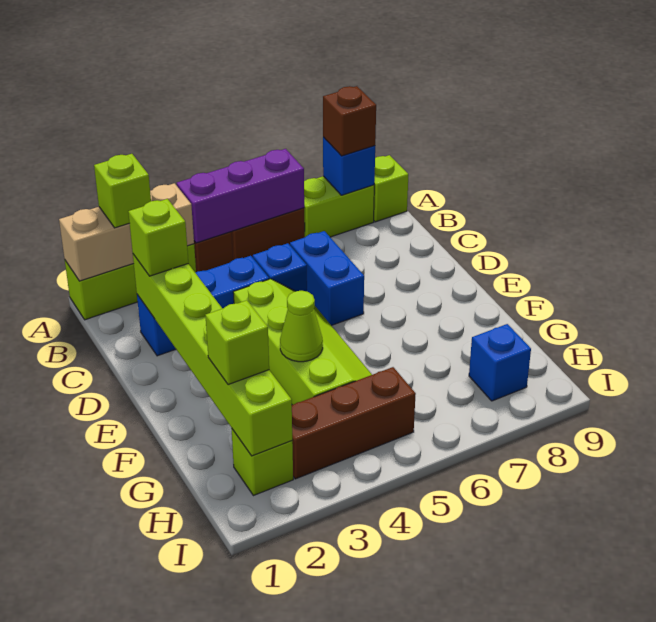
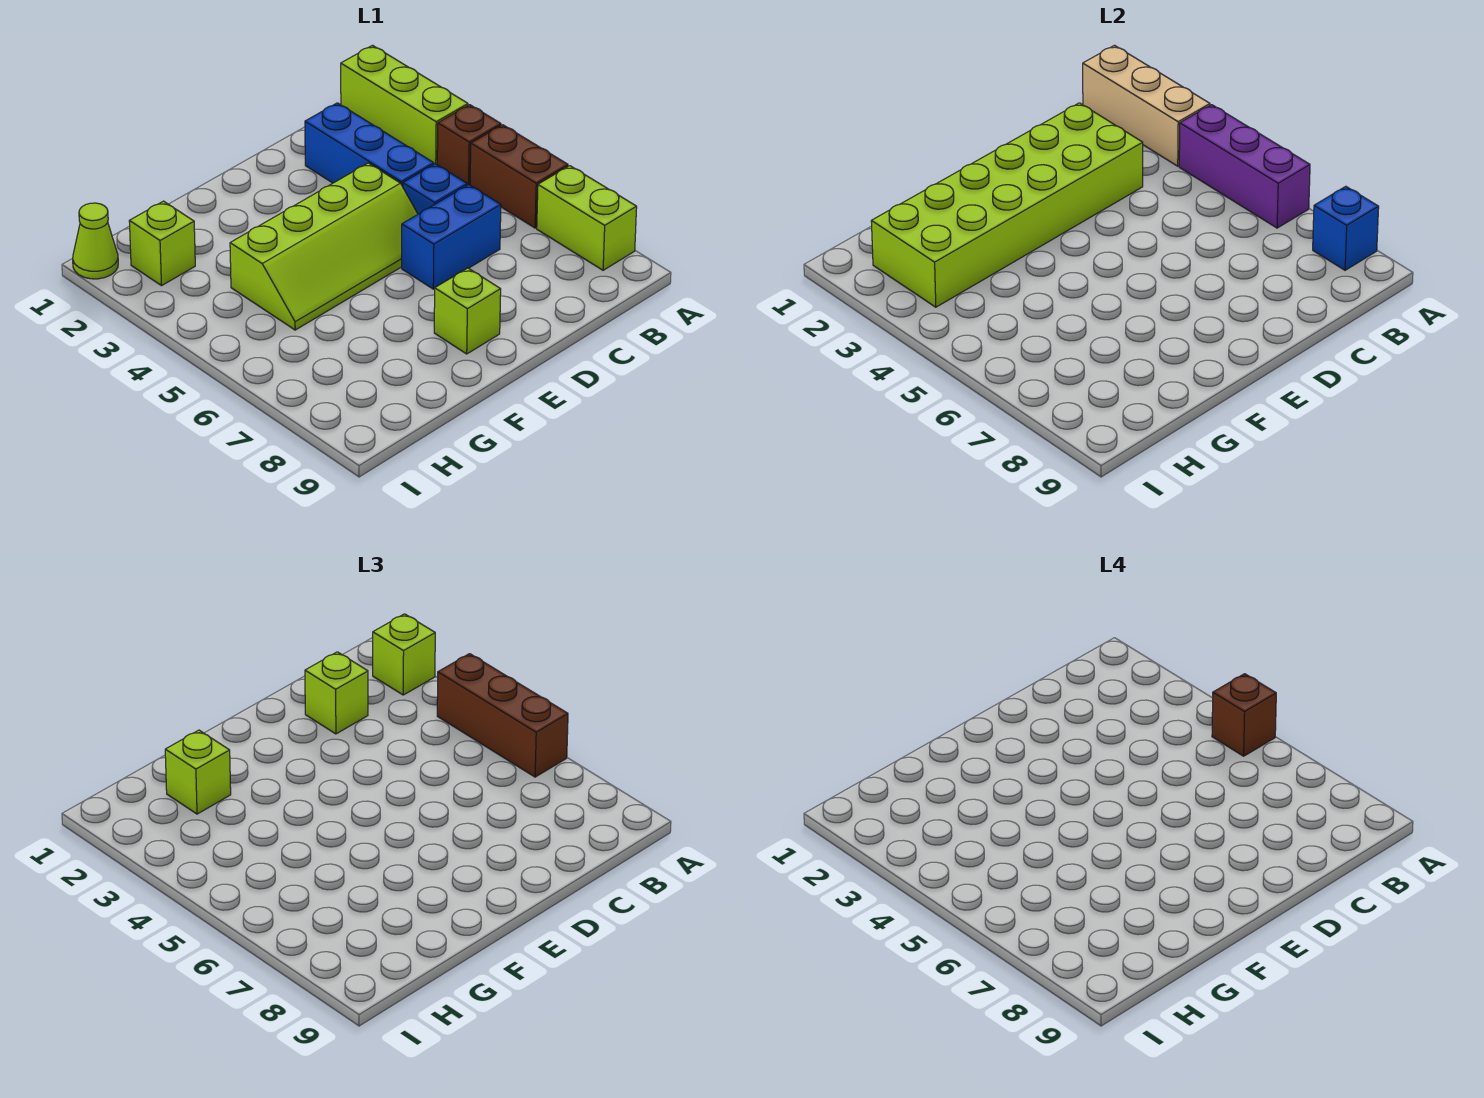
brown 1x1 brick [323,86,376,156] -> brown 1x1 brick moved to [1212,674,1276,756]
lime 1x1 brick [374,155,408,222] -> lime 1x1 brick moved to [434,268,501,354]
lime 1x6 brick [133,254,292,456] -> lime 2x6 brick [871,103,1143,307]
lime 1x1 cone [280,291,323,362] -> lime 1x1 cone moved to [73,203,118,279]
brown 1x3 brick [292,367,416,479] -> brown 1x3 brick moved to [437,654,568,777]
blue 1x1 brick [469,324,531,401] -> none

